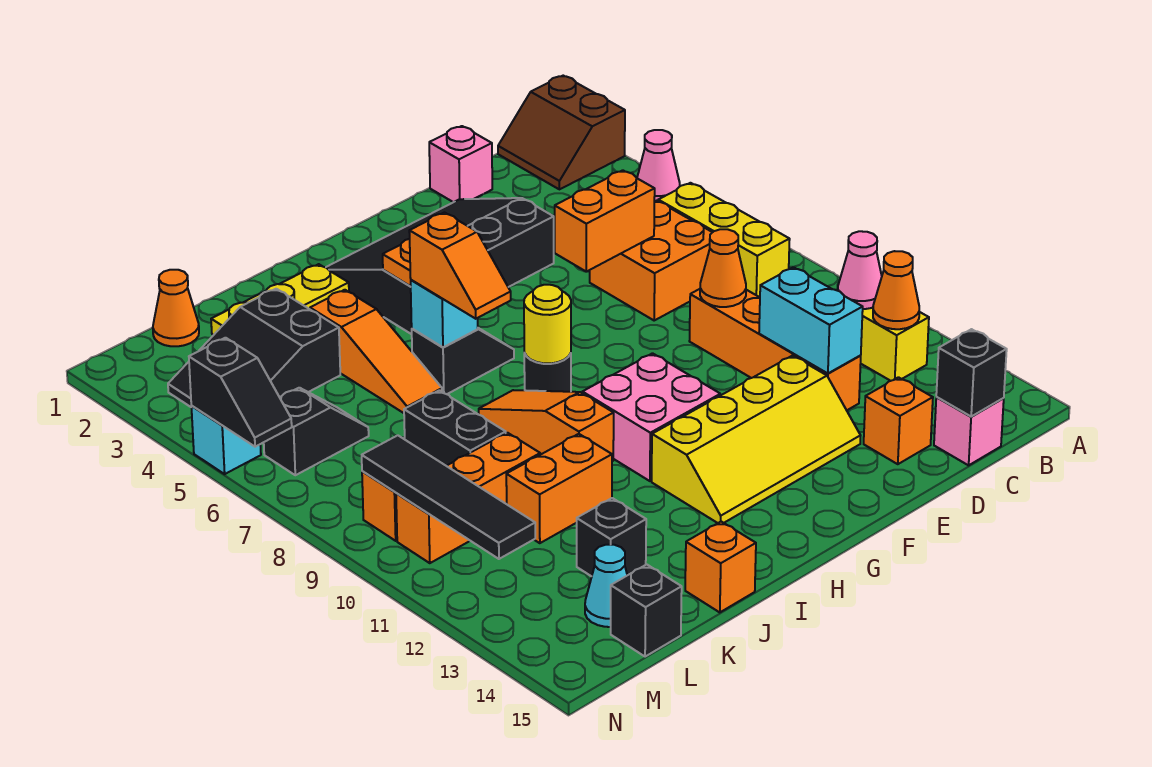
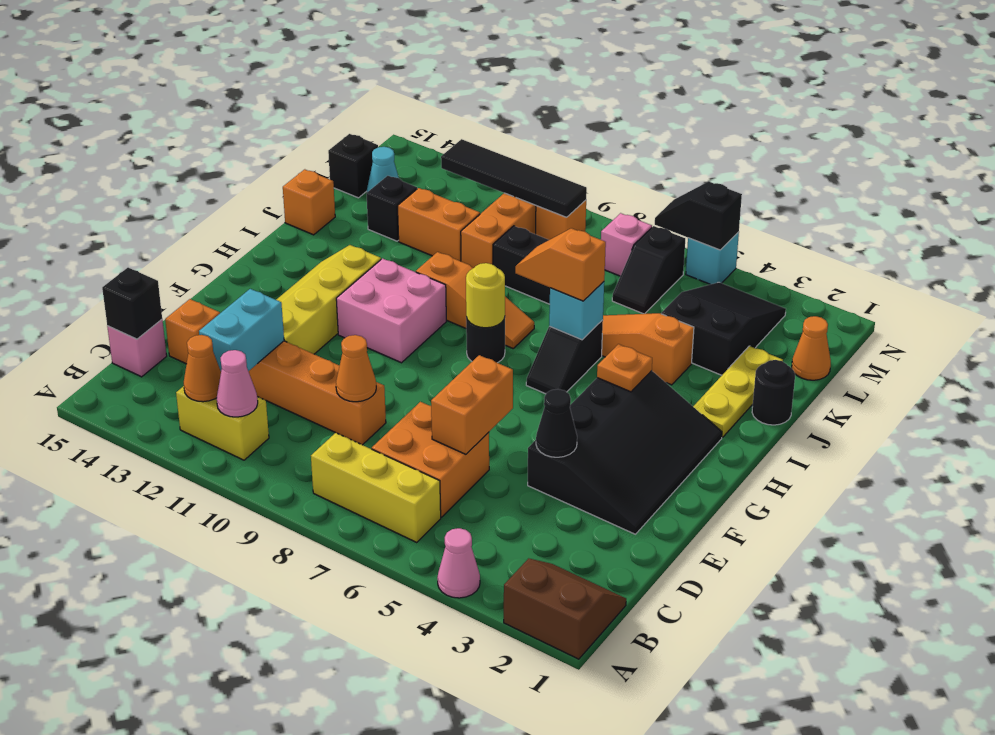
pink 1x1 brick [429,126,492,202] -> pink 1x1 brick moved to [601,213,652,276]
cyan 1x2 brick [759,267,863,373] -> cyan 1x2 brick turned to [199,289,284,371]
none -> black 1x1 cone [536,389,577,457]
none -> black 1x1 round brick [752,360,795,425]
orange 1x2 brick [506,434,612,543] -> orange 1x2 brick turned to [398,188,480,261]

